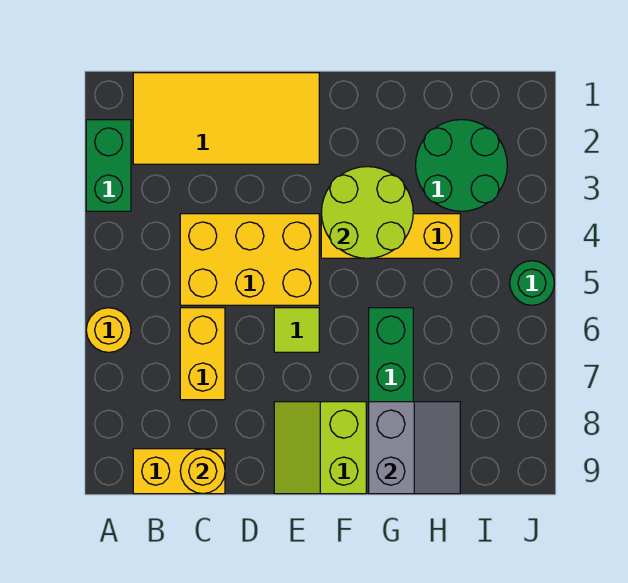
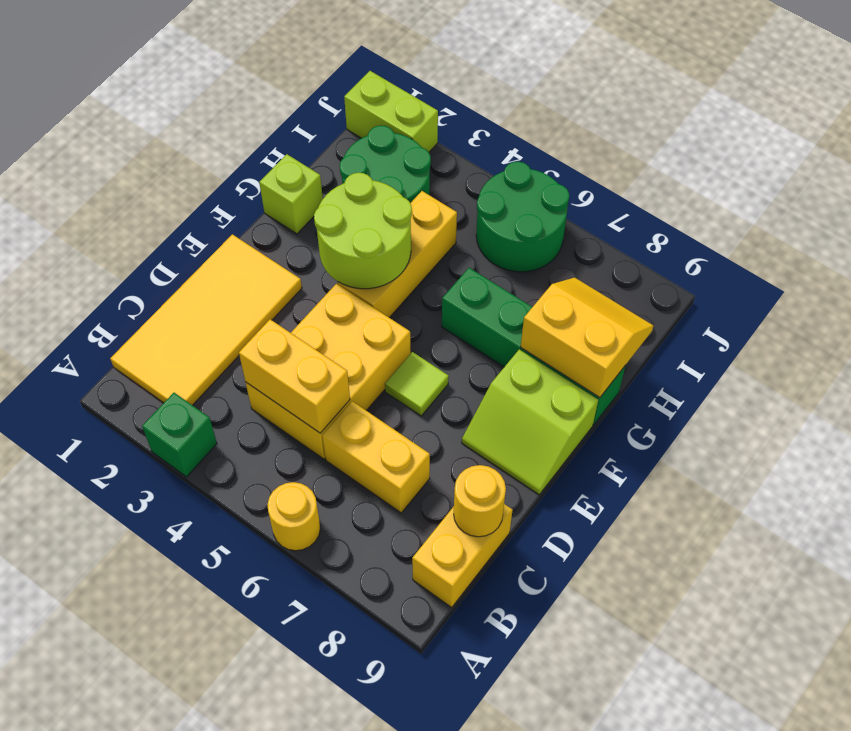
green 1x2 brick [86,120,131,211] -> green 1x1 brick [142,393,217,477]
none -> yellow 1x2 brick [239,319,350,433]
none -> lime 1x1 brick [259,154,323,234]
grey 2x2 slope [369,402,460,494] -> yellow 2x2 slope [521,278,653,398]
none -> lime 1x2 brick [344,71,438,152]
green 1x1 round brick [510,261,554,305] -> green 2x2 round brick [476,162,569,272]

